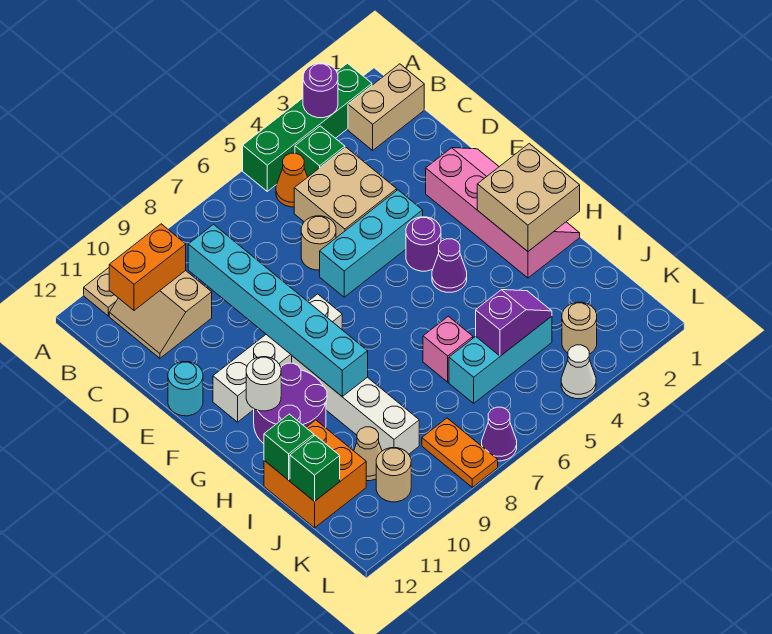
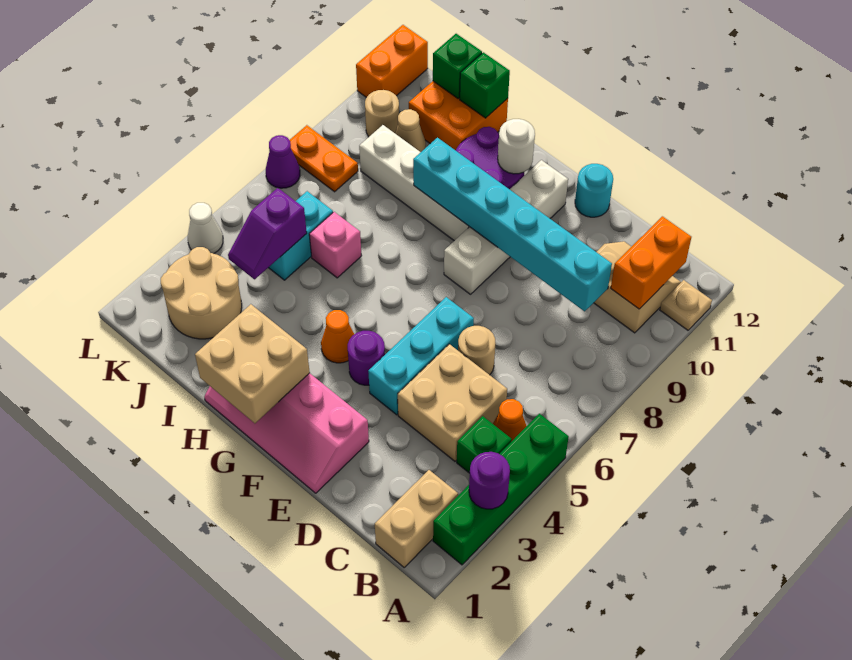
purple 1x1 cone [432,239,467,292] -> orange 1x1 cone [321,310,354,363]
cyan 1x3 brick [449,316,552,403] -> cyan 1x2 brick [268,191,333,280]
tan 1x1 round brick [562,302,597,354] -> tan 2x2 round brick [161,247,242,339]
none -> orange 1x2 brick [356,25,428,97]

